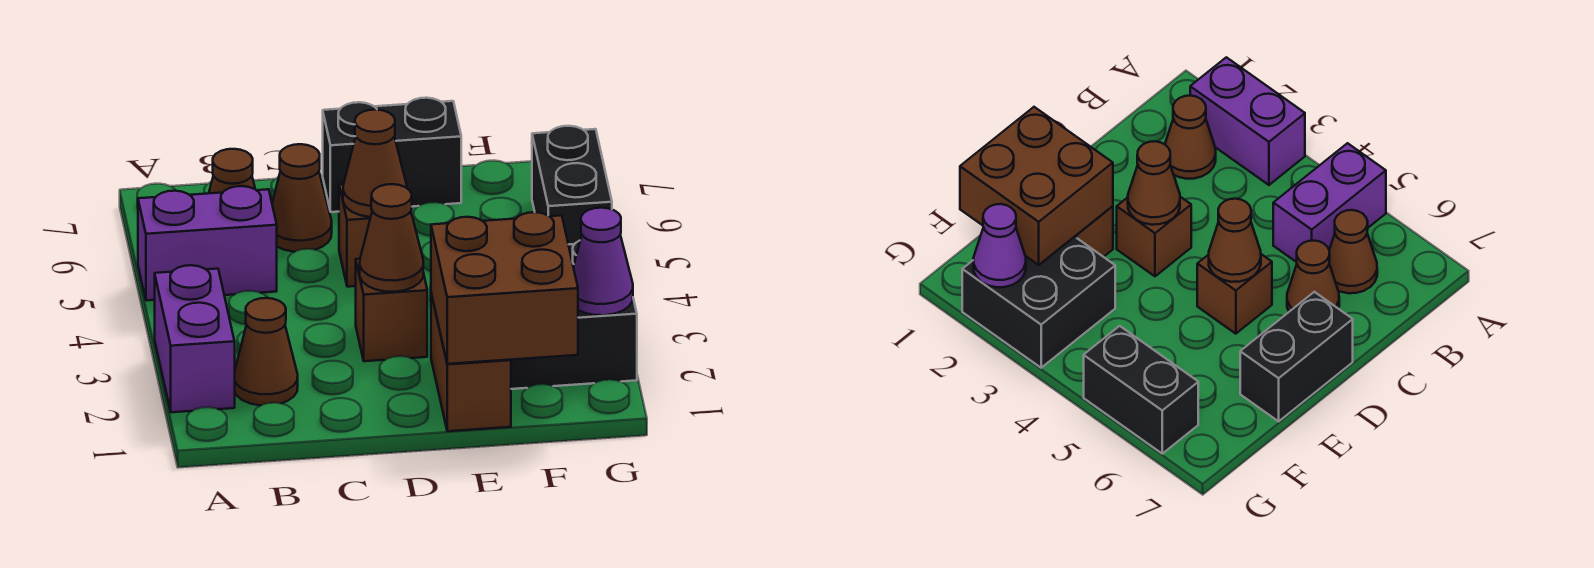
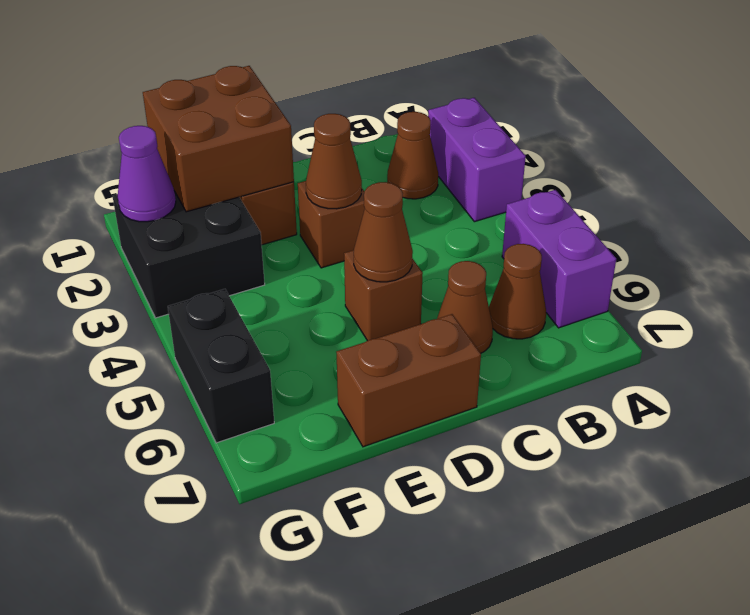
purple 1x2 brick [138,186,277,301] -> purple 1x2 brick turned to [502,190,616,328]
black 1x2 brick [323,98,461,212] -> brown 1x2 brick [336,314,481,447]

